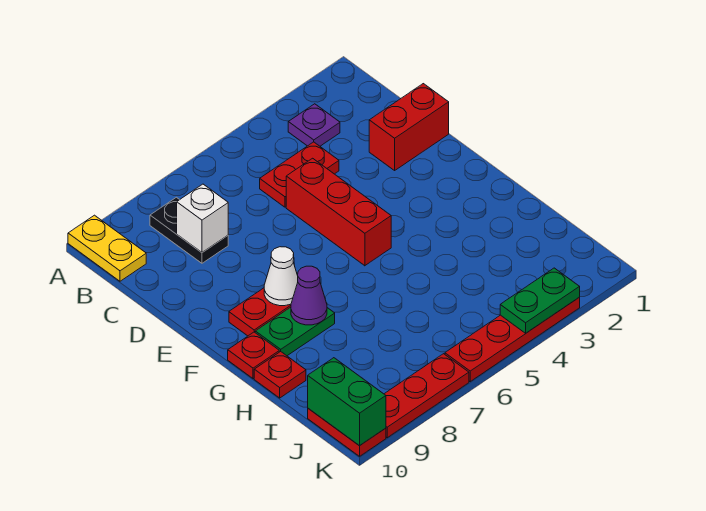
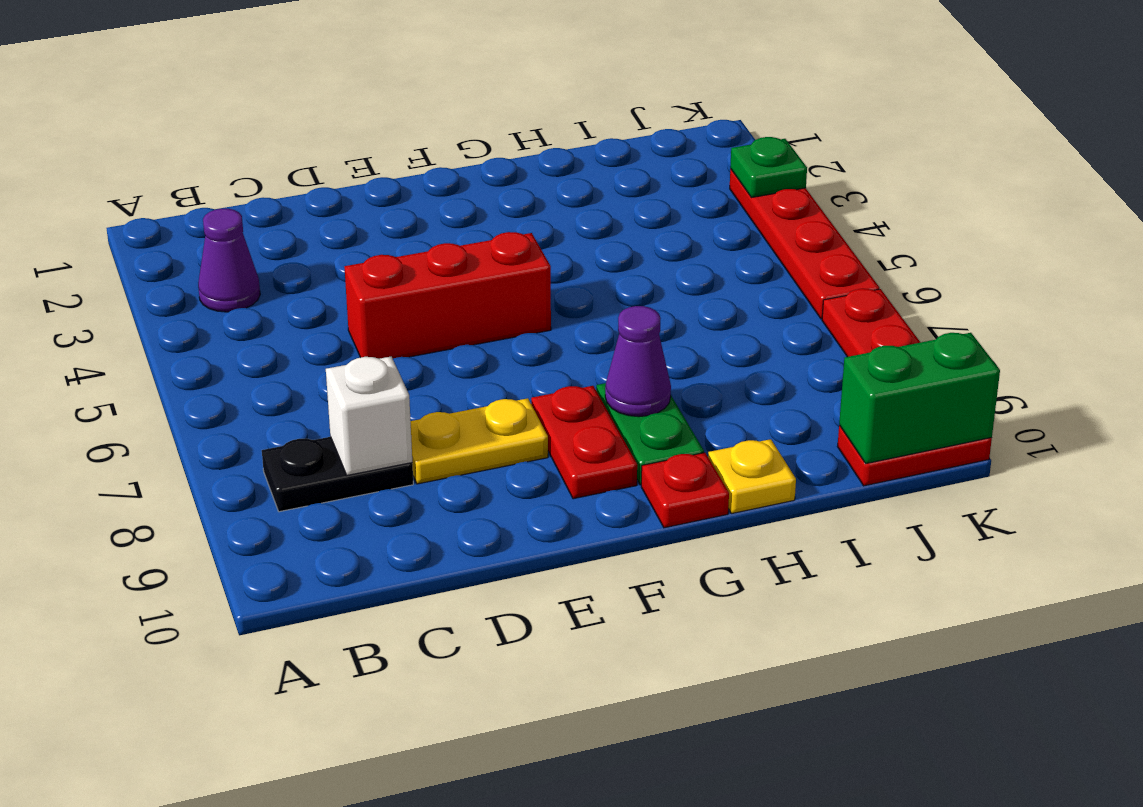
yellow 1x2 plate [68,215,146,281] -> yellow 1x2 plate moved to [411,398,548,484]
purple 1x1 plate [288,104,340,146] -> purple 1x1 cone [198,209,260,312]
red 1x2 plate [260,142,339,207] -> none
red 1x2 brick [369,84,449,170] -> none
white 1x1 cone [264,247,298,306] -> none
red 1x1 plate [254,352,306,398] -> yellow 1x1 plate [708,439,796,514]
green 1x2 plate [500,268,580,333] -> green 1x1 plate [730,137,807,198]

